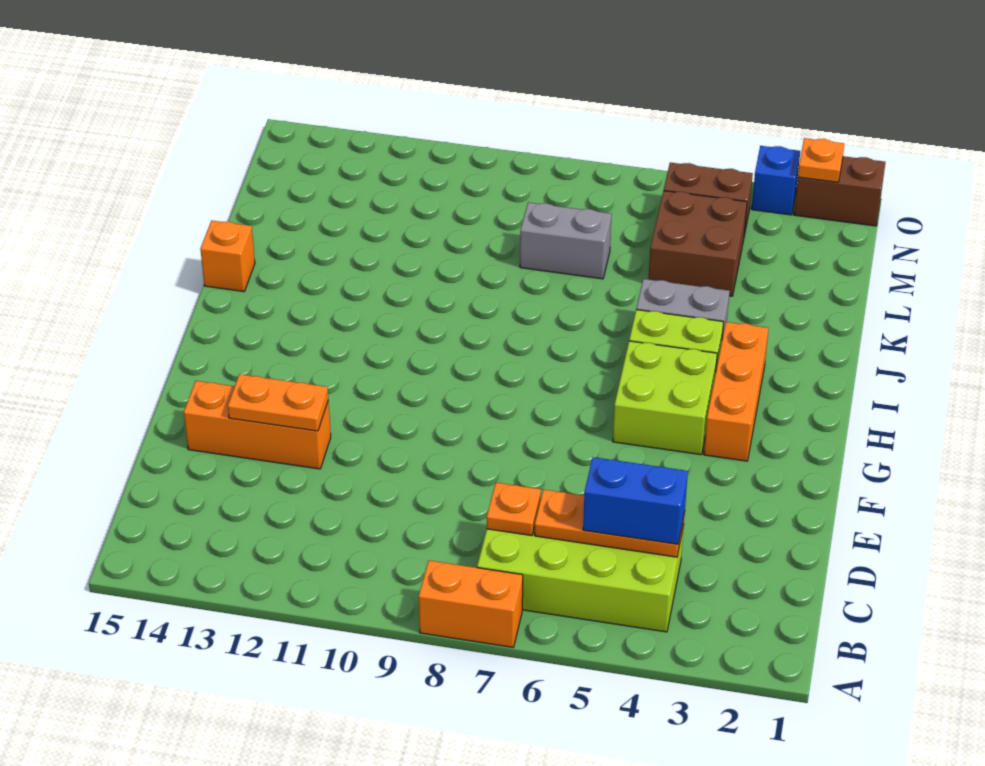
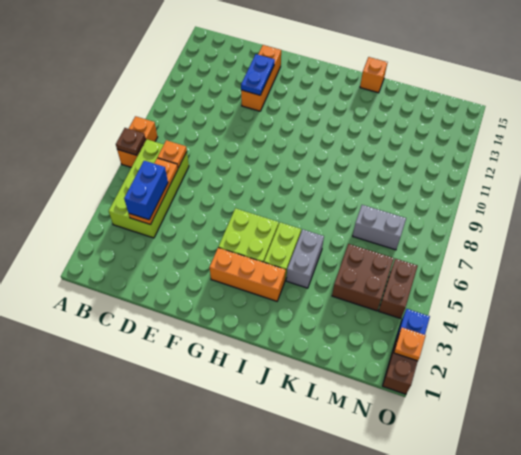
none -> brown 1x1 plate [116,128,145,155]
orange 1x2 plate [228,374,328,431] -> blue 1x2 plate [241,54,275,95]
grey 1x2 brick [520,202,612,279] -> grey 1x2 brick turned to [353,205,406,250]

